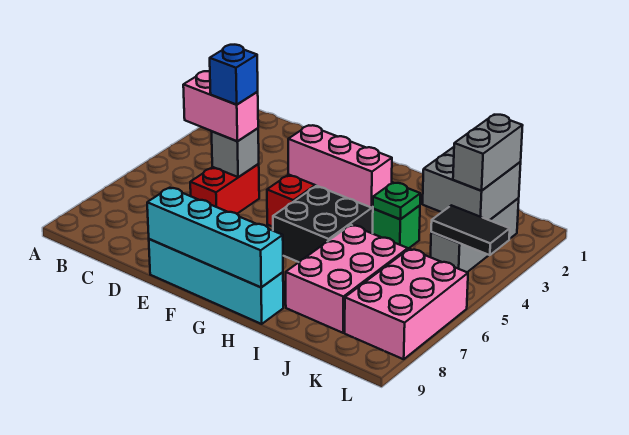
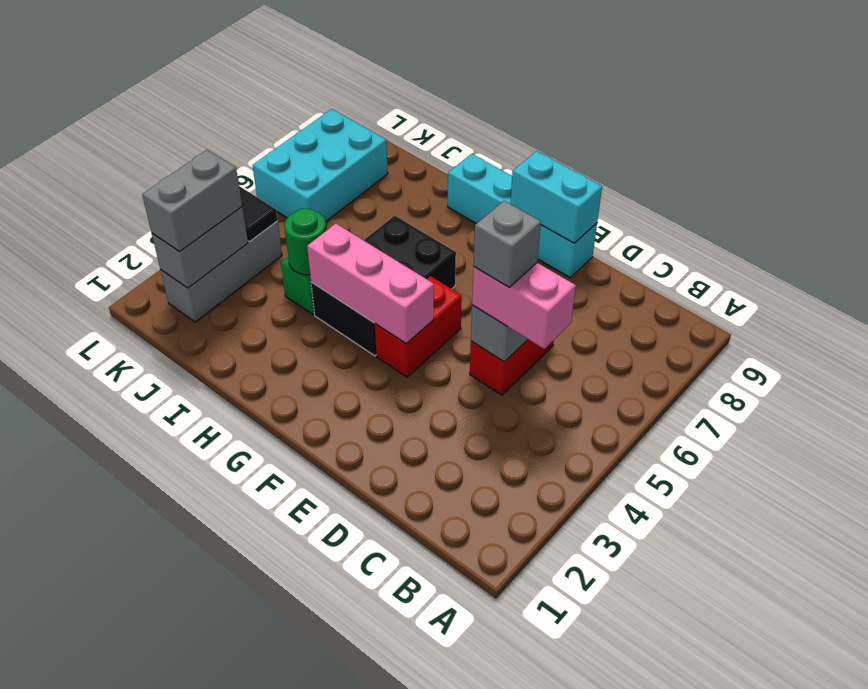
blue 1x1 brick [210,45,258,105] -> grey 1x1 brick [474,201,541,287]
cyan 1x4 brick [147,188,283,287] -> cyan 1x2 brick [510,151,602,243]
green 1x1 plate [373,183,420,219] -> green 1x1 round brick [285,208,326,275]
pink 2x3 brick [286,225,408,333] -> none
grey 2x2 brick [423,147,521,220] -> grey 1x2 brick [152,207,248,288]
pink 2x3 brick [345,249,468,359] -> cyan 2x3 brick [253,109,388,221]

